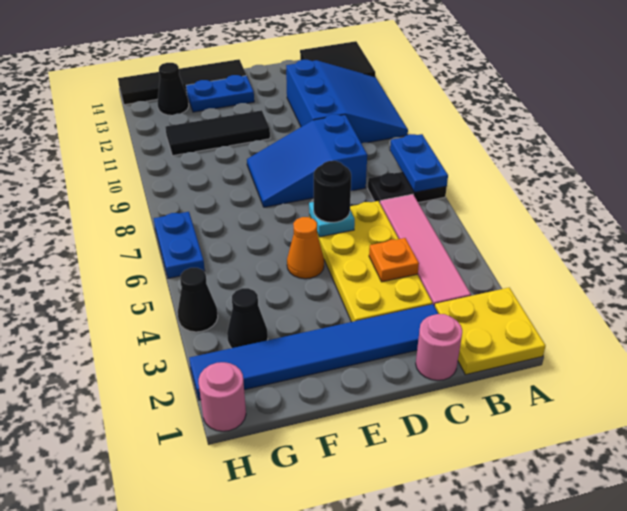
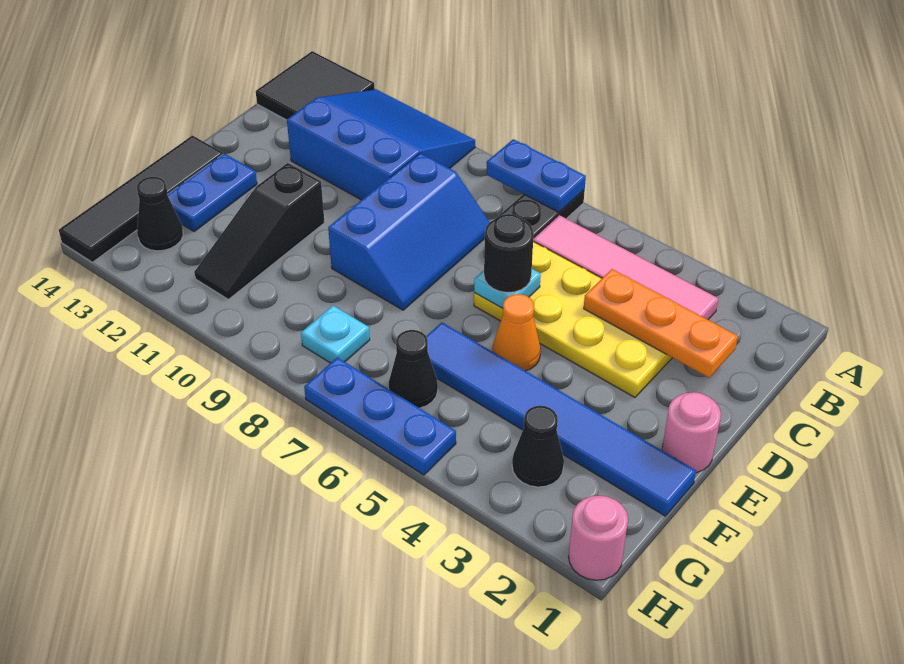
yellow 2x2 plate [435,288,545,375] -> none
pink 1x1 round brick [416,314,462,381] -> pink 1x1 round brick moved to [662,392,721,473]
blue 1x6 tile [189,304,438,400] -> blue 1x6 tile turned to [426,322,696,516]
orange 1x1 plate [369,238,419,282] -> orange 1x3 plate [584,269,738,378]
blue 2x3 slope [247,114,367,207] -> blue 2x3 slope turned to [328,153,490,310]
black 1x3 tile [165,110,270,156] -> black 1x3 slope [194,163,325,299]
none -> cyan 1x1 plate [301,306,370,363]
black 1x1 cone [178,268,218,332] -> black 1x1 cone moved to [389,330,438,408]
blue 1x2 plate [154,212,205,278] -> blue 1x3 plate [304,357,456,475]

